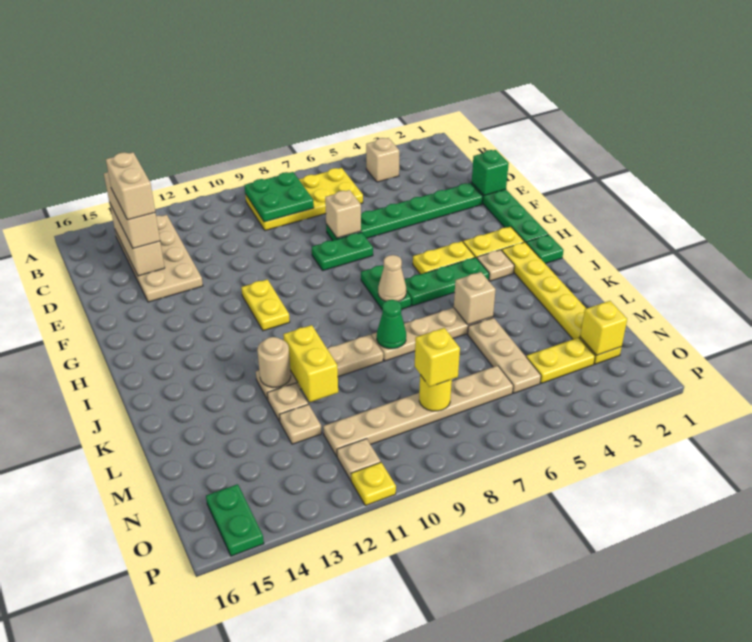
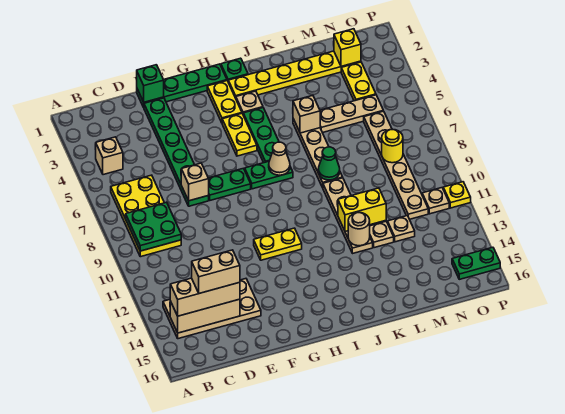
green 1x2 plate [312,232,373,270] -> green 1x2 plate turned to [208,168,251,200]
yellow 1x1 brick [415,328,460,387] -> none

